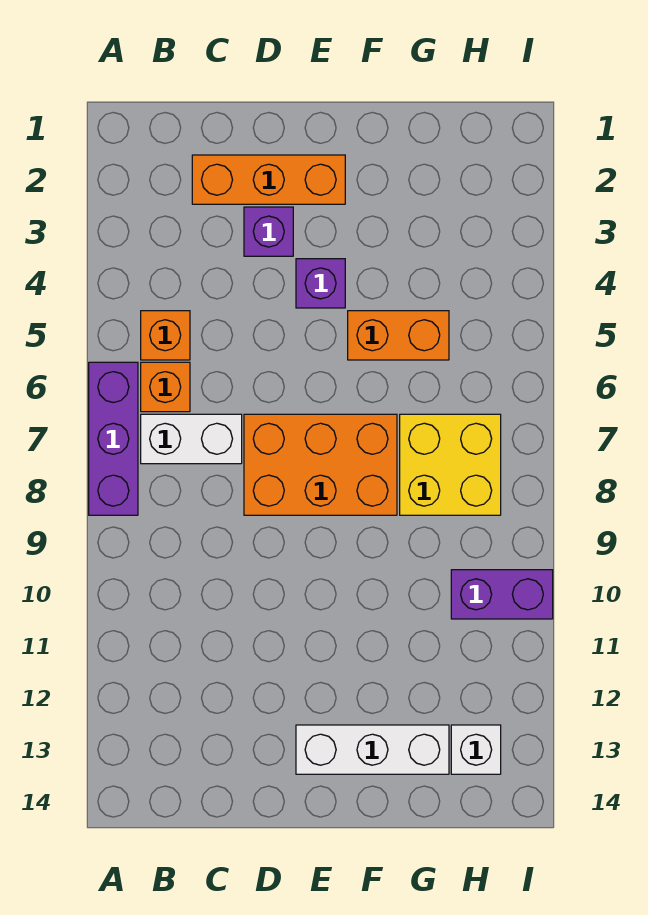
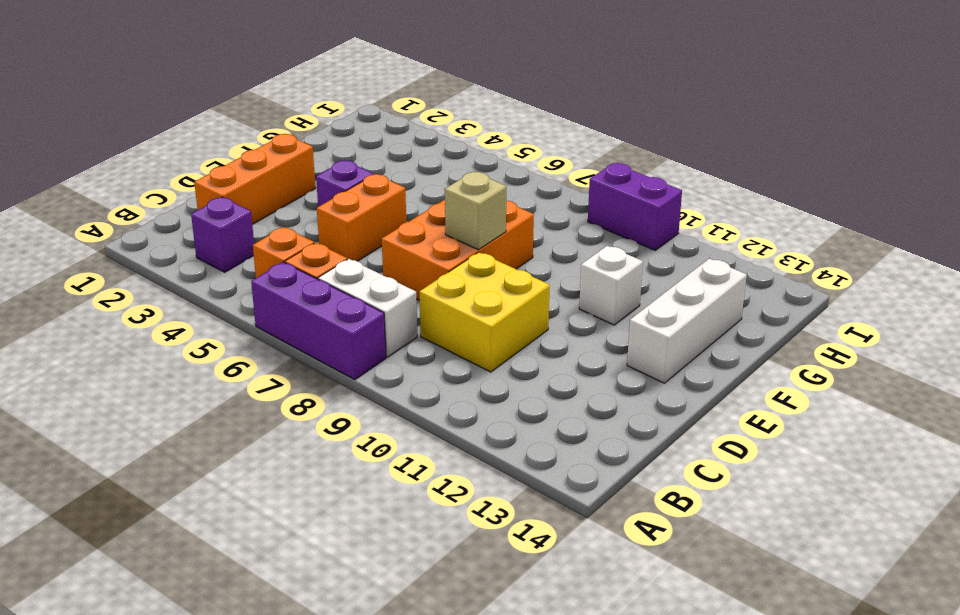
white 1x2 brick [141,414,242,464] -> white 1x2 brick turned to [318,259,417,357]
purple 1x1 brick [244,207,293,256] -> purple 1x1 brick moved to [191,197,254,272]
none -> tan 1x1 brick [445,172,506,250]
orange 1x2 brick [348,311,449,360] -> orange 1x2 brick moved to [317,174,406,261]
yellow 2x2 brick [400,414,501,515] -> yellow 2x2 brick moved to [419,252,550,372]
purple 1x2 brick [451,570,553,619] -> purple 1x2 brick turned to [588,163,682,250]
white 1x1 brick [451,725,501,774] -> white 1x1 brick moved to [579,246,643,325]

